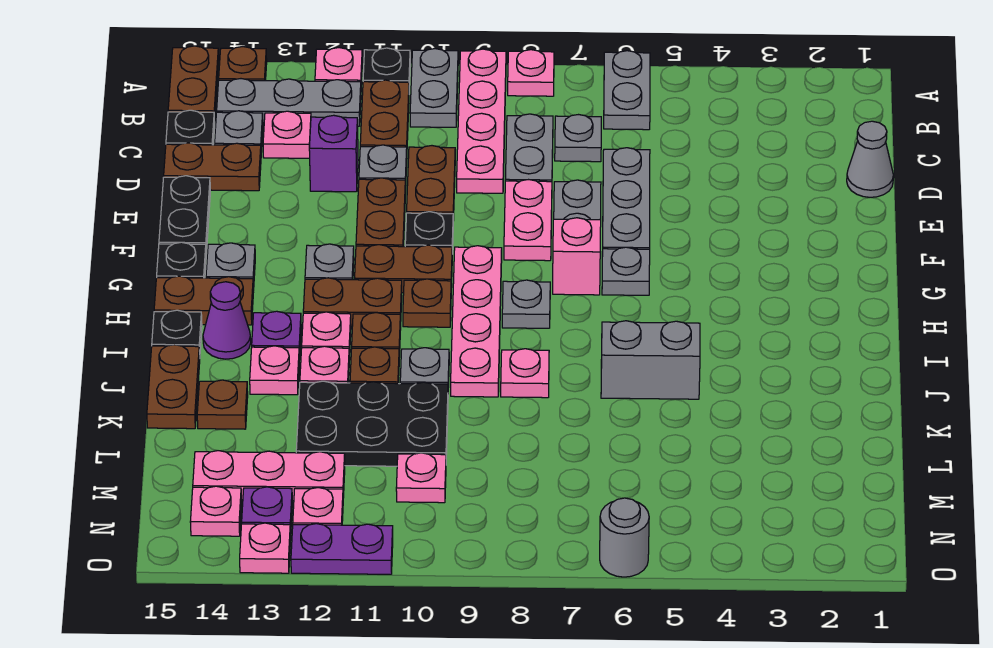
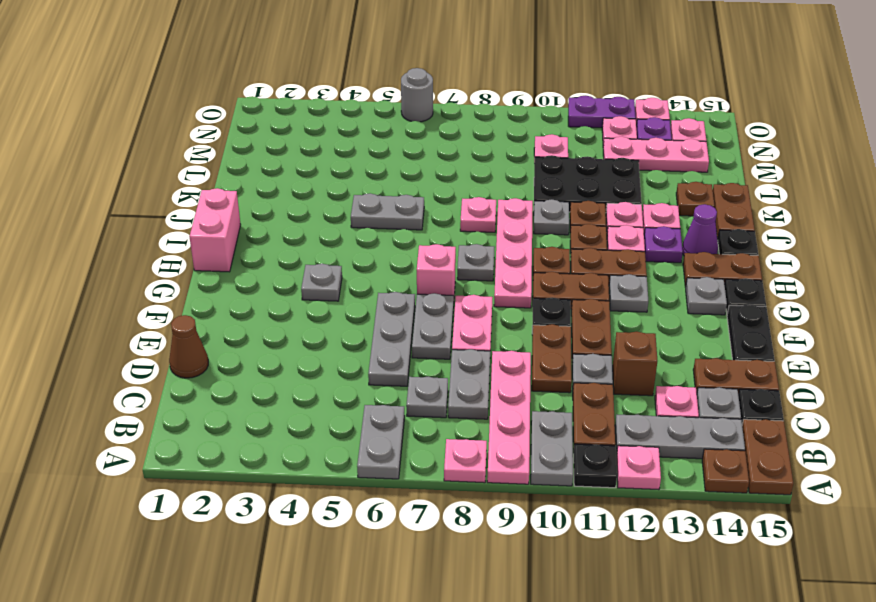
grey 1x1 cone [847,121,893,197] -> brown 1x1 cone [169,315,208,378]
purple 1x1 brick [309,115,358,192] -> brown 1x1 brick [613,332,657,396]
grey 1x1 plate [602,247,650,295] -> grey 1x1 plate moved to [301,264,342,301]
none -> pink 1x2 brick [189,188,241,272]
grey 1x2 brick [601,321,700,399] -> grey 1x2 plate [351,193,424,230]

